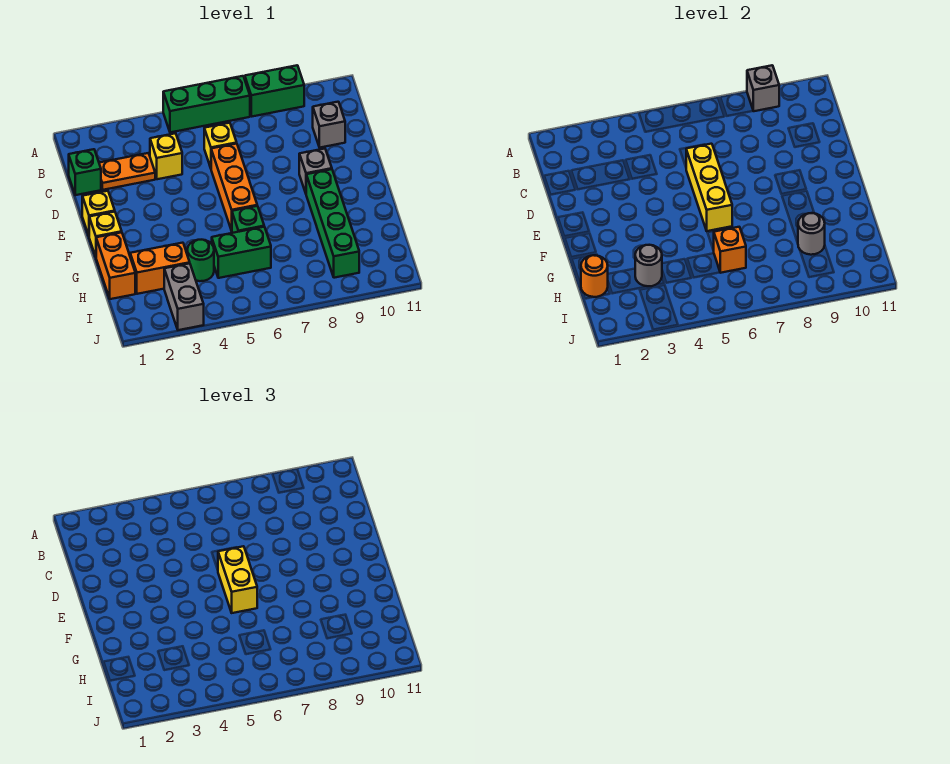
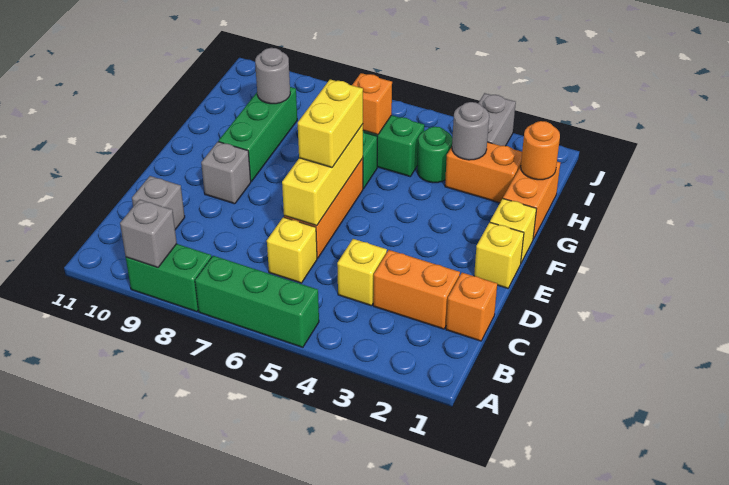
green 1x1 brick [69,149,101,195] -> orange 1x1 brick [446,273,497,341]
orange 1x2 plate [99,153,155,190] -> orange 1x2 brick [373,250,460,329]
green 1x4 brick [306,169,359,278] -> green 1x3 brick [219,87,297,181]

